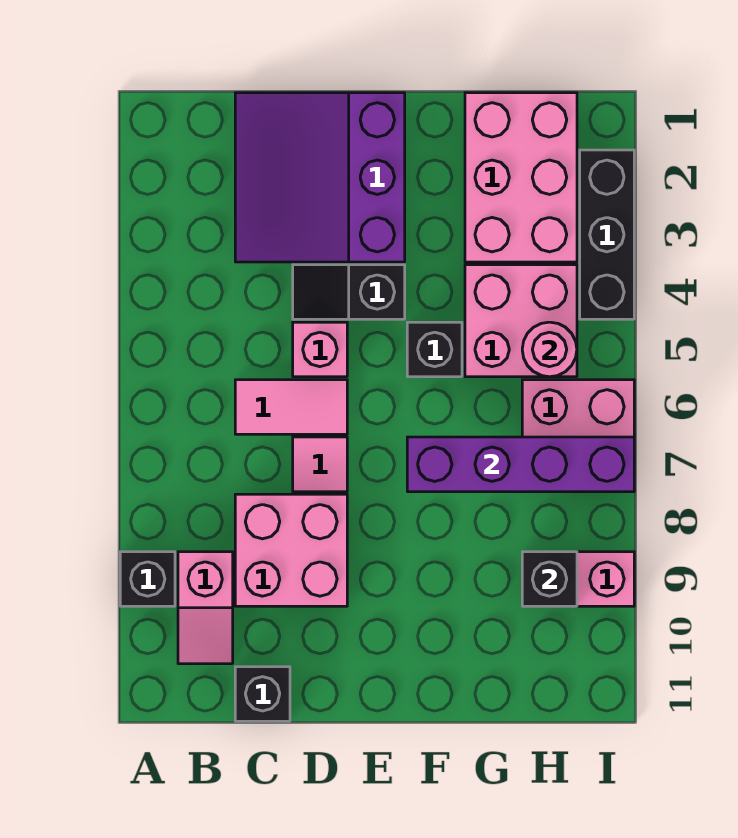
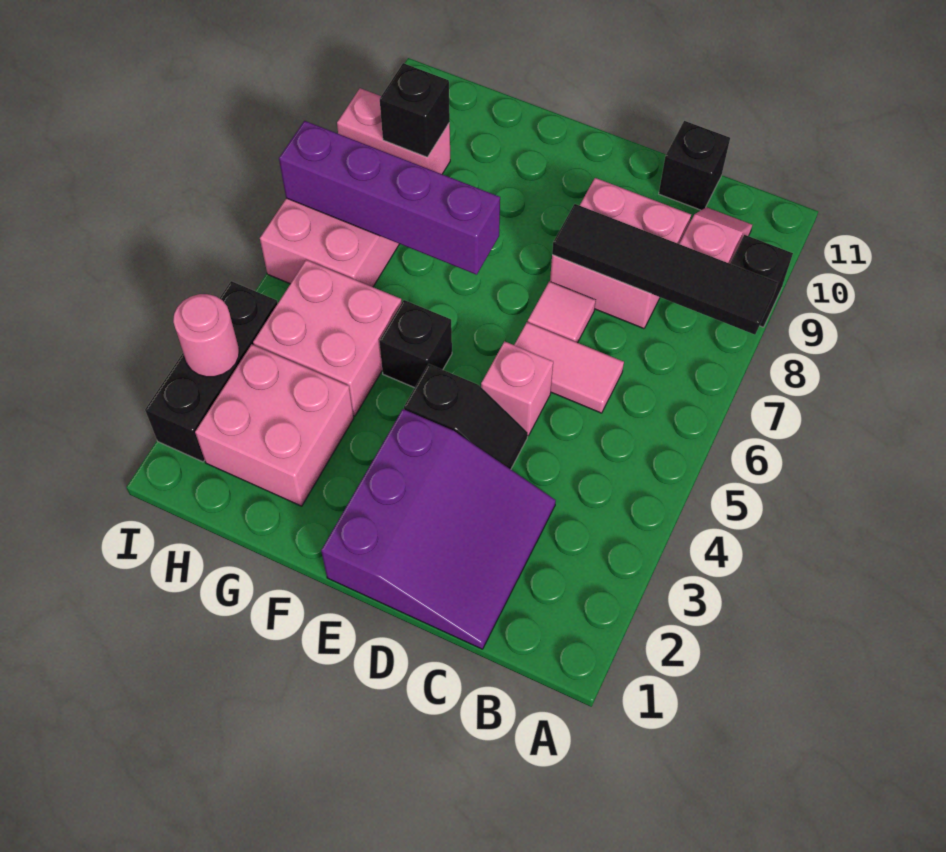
none -> black 1x4 tile [552,204,778,335]
pink 2x3 brick [465,93,577,262] -> pink 2x2 brick [195,344,354,506]
pink 1x1 round brick [522,322,577,377] -> pink 1x1 round brick moved to [173,294,239,377]

